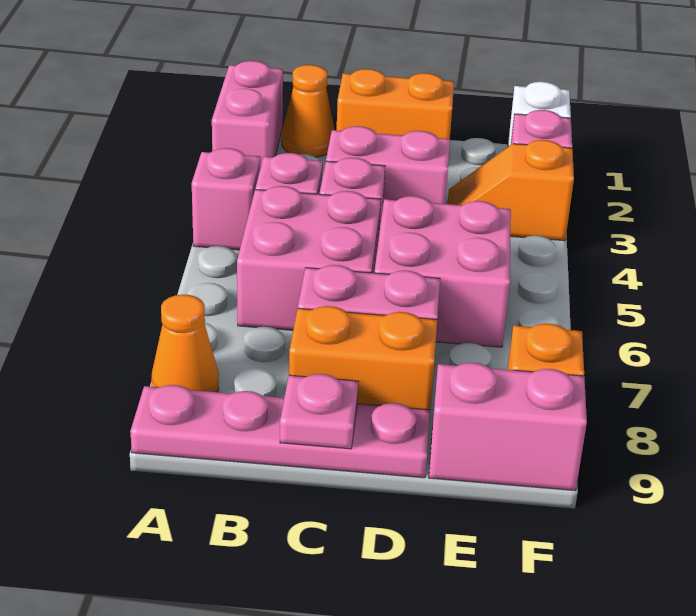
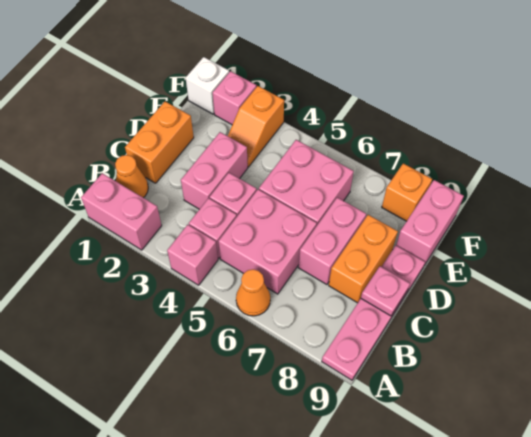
orange 1x1 cone [151,295,219,392] -> orange 1x1 cone moved to [236,269,270,316]

